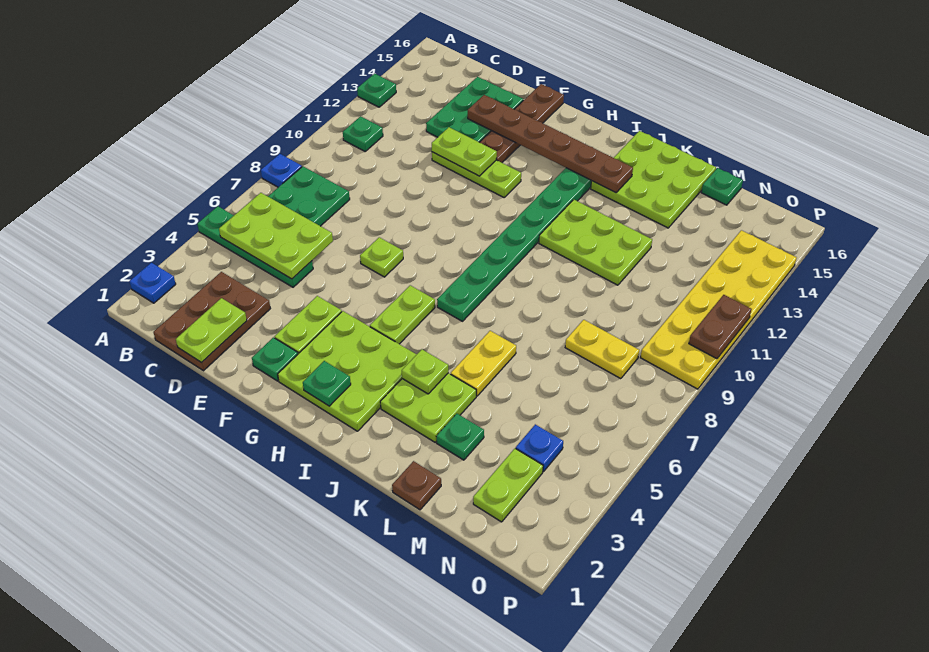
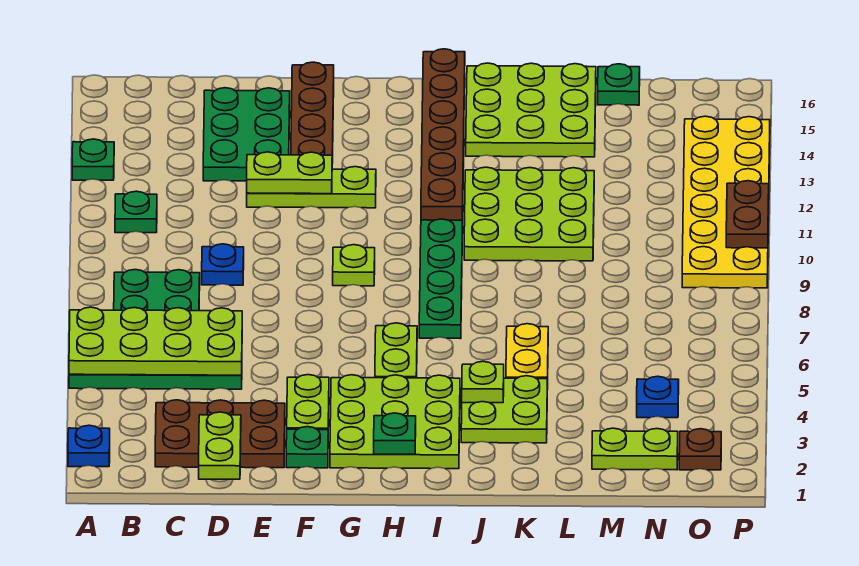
blue 1x1 plate [261,154,302,187] -> blue 1x1 plate moved to [202,244,244,285]
lime 2x3 plate [219,193,333,279] -> lime 2x4 plate [69,307,242,375]
brown 2x3 plate [153,272,270,371] -> brown 2x3 plate turned to [155,400,285,468]
brown 1x6 plate [468,95,633,193] -> brown 1x6 plate turned to [421,49,465,220]
lime 1x1 plate [360,237,403,277] -> lime 1x1 plate moved to [333,245,375,286]
lime 2x3 plate [539,200,652,285] -> lime 3x3 plate [464,167,594,261]
brown 1x1 plate [392,461,441,510] -> brown 1x1 plate moved to [679,429,721,470]
green 1x1 plate [436,414,484,460] -> none
yellow 1x2 plate [565,320,639,379] -> none
lime 1x2 plate [473,448,543,522] -> lime 1x2 plate turned to [592,428,678,470]

